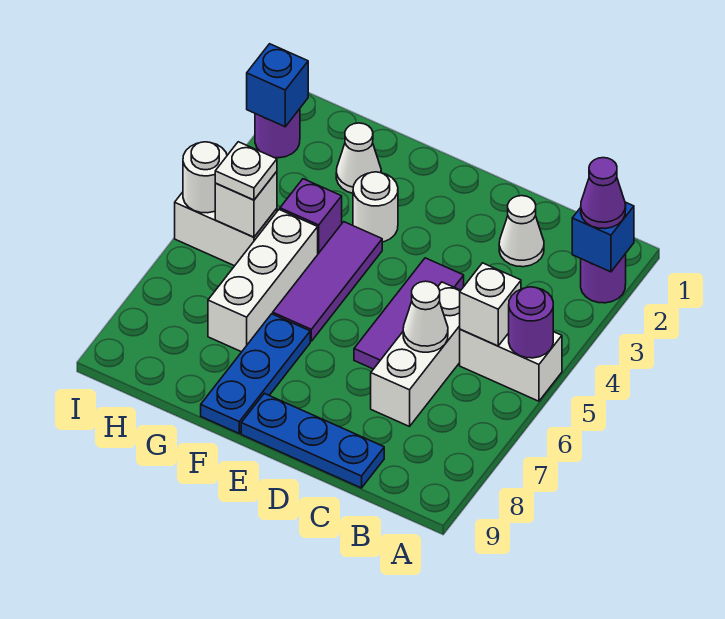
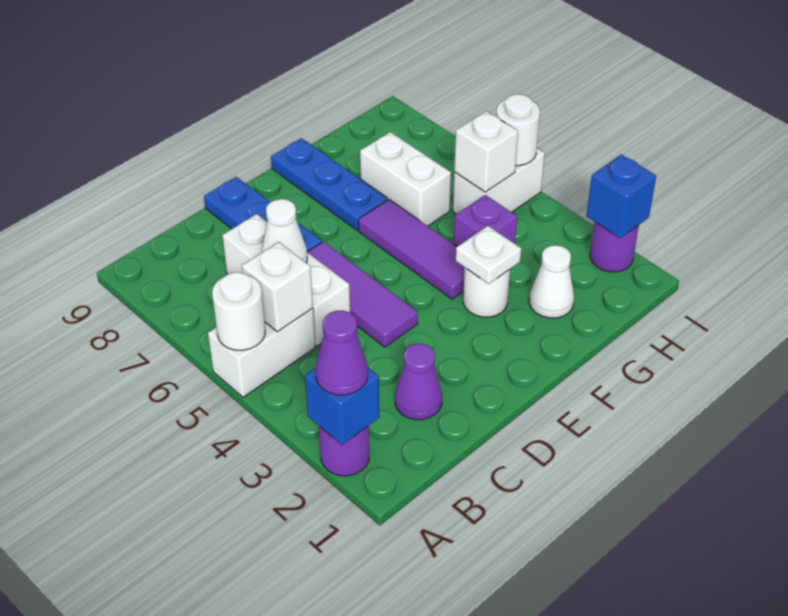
purple 1x1 round brick [509,287,553,358] -> white 1x1 round brick [212,272,265,350]
white 1x1 cone [499,196,544,267] -> purple 1x1 cone [395,344,442,420]
blue 1x3 plate [241,393,384,488] -> blue 1x3 plate turned to [204,177,322,252]
white 1x3 brick [208,210,318,352] -> white 1x2 brick [360,132,451,226]
white 1x1 plate [215,142,277,200] -> white 1x1 plate moved to [456,226,521,284]

